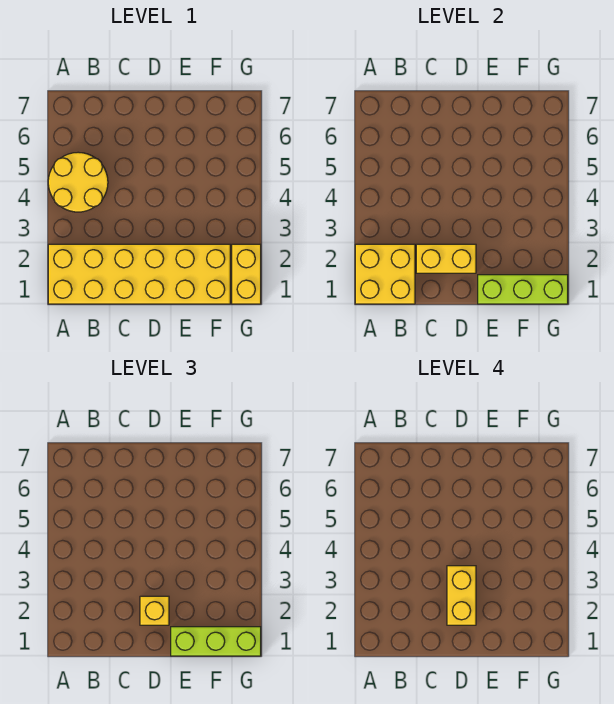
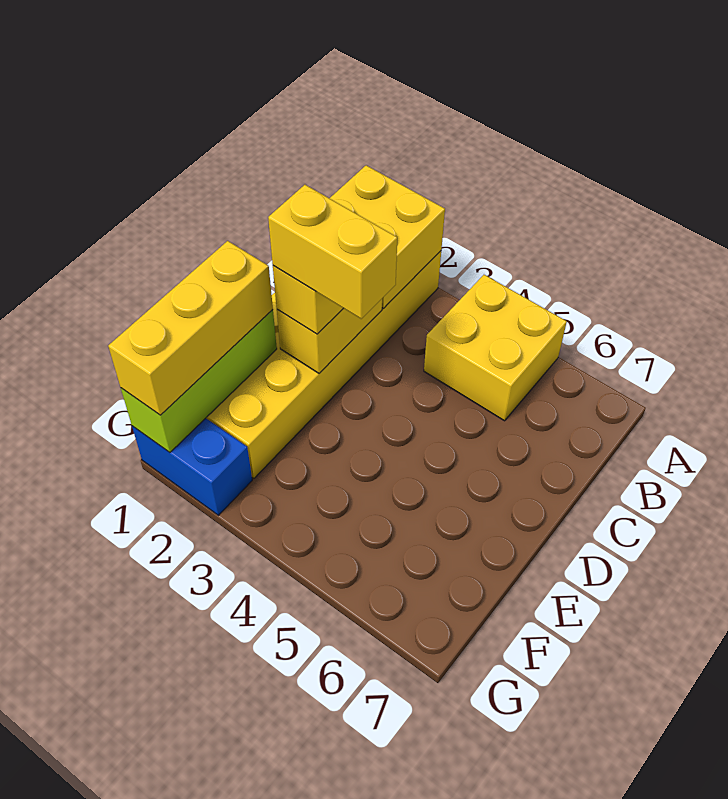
yellow 2x2 round brick [48,152,108,212] -> yellow 2x2 brick [424,275,567,421]
lime 1x3 brick [171,627,261,656] -> yellow 1x3 brick [108,241,273,415]
yellow 1x2 brick [232,244,261,304] -> blue 1x2 brick [132,418,252,515]

